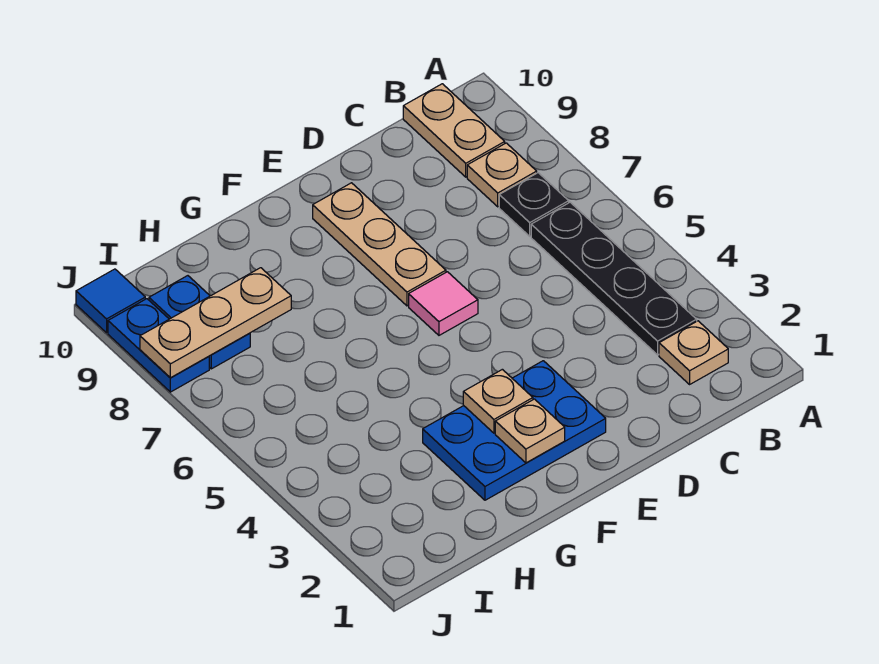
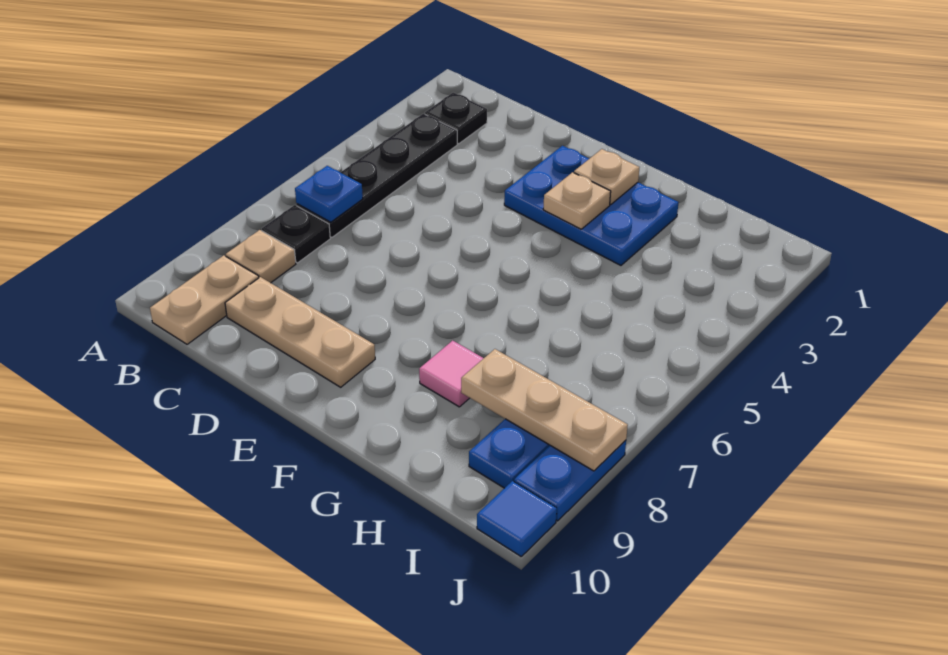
tan 1x1 plate [659,321,728,384] -> black 1x1 plate [425,93,487,144]
none -> blue 1x1 plate [295,166,363,222]
pink 1x1 tile [409,272,478,335] -> pink 1x1 tile moved to [419,341,484,407]
tan 1x3 plate [313,183,446,306] -> tan 1x3 plate turned to [225,277,375,387]

